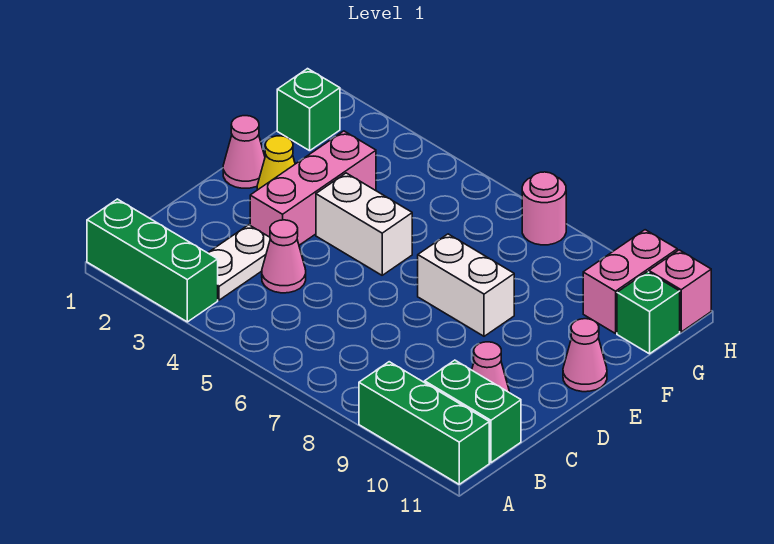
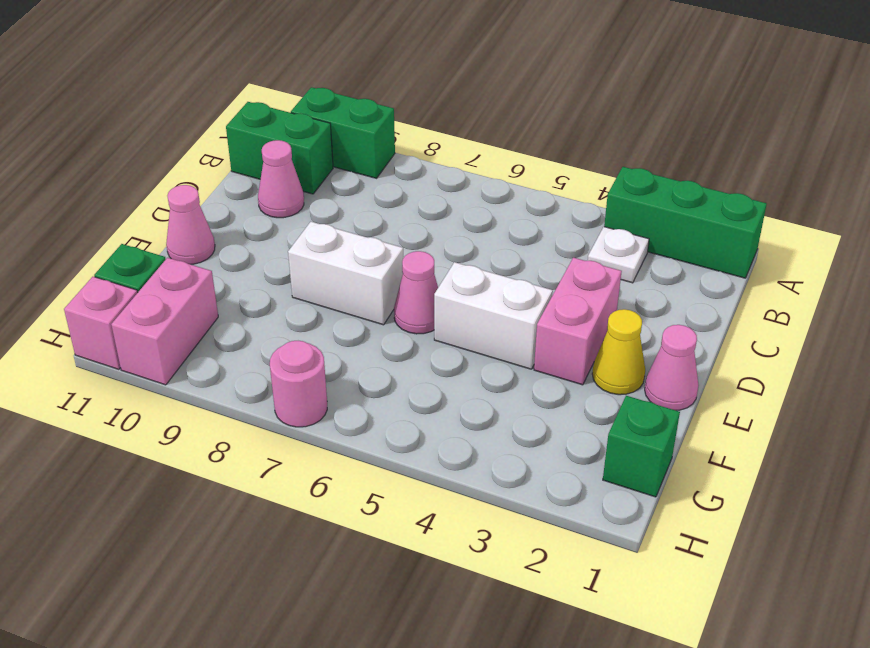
green 1x3 brick [359,362,489,484] -> green 1x2 brick [291,87,395,178]
white 1x2 plate [208,225,270,300] -> white 1x1 plate [588,227,649,283]
pink 1x1 cone [262,220,306,293] -> pink 1x1 cone moved to [394,251,438,334]
pink 1x3 brick [250,131,376,245] -> pink 1x2 brick [534,258,622,385]

